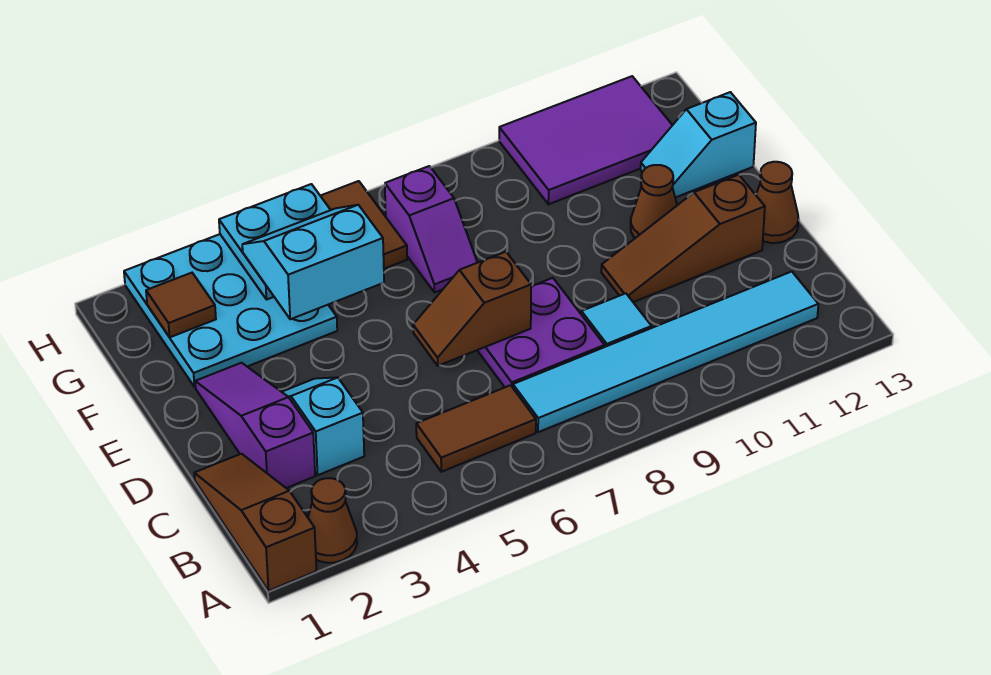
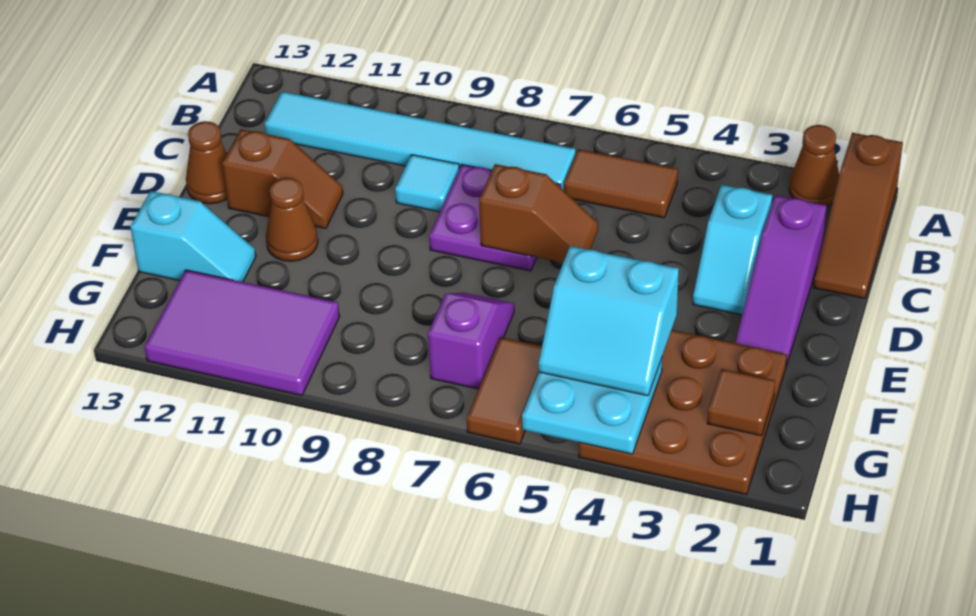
brown 1x3 slope [601,175,765,302] -> brown 1x2 slope [222,129,343,229]
cyan 3x3 plate [124,234,337,387] -> brown 3x3 plate [579,330,787,495]

